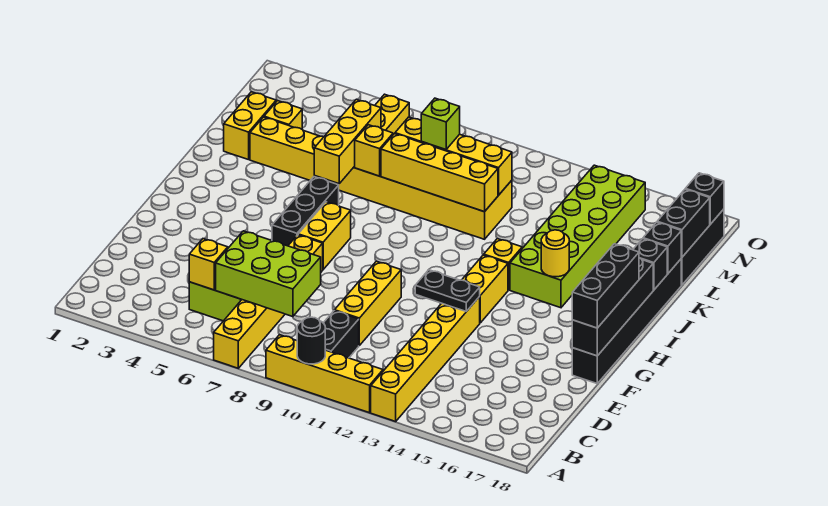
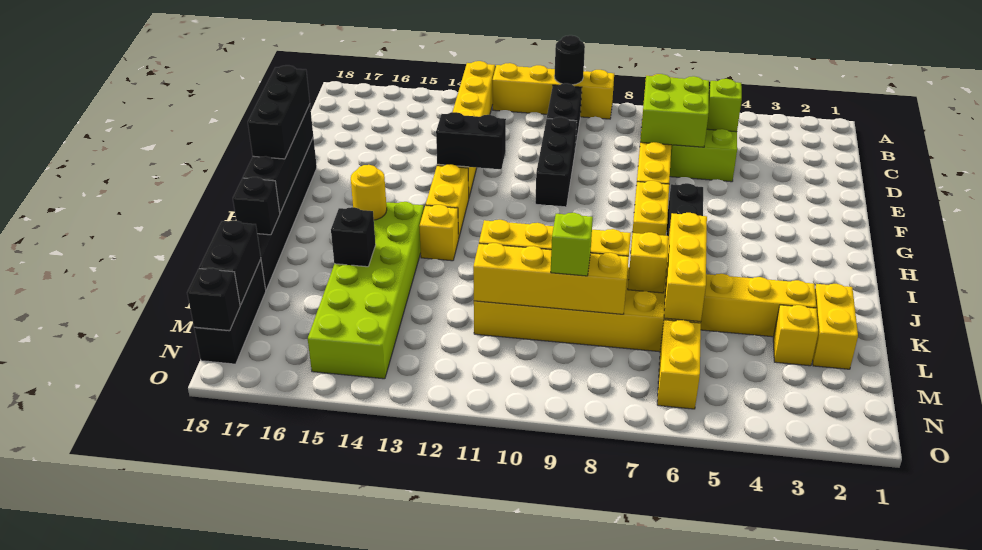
yellow 1x1 brick [189,239,228,290] -> lime 1x1 brick [707,79,742,132]
lime 2x3 brick [216,231,321,317] -> lime 2x2 brick [640,74,709,147]
yellow 1x3 brick [335,261,401,345] -> black 1x3 brick [535,117,577,207]
black 1x2 plate [415,270,480,311] -> black 1x2 brick [436,112,506,169]
black 1x1 brick [643,222,681,274] -> black 1x1 brick moved to [331,207,376,267]

